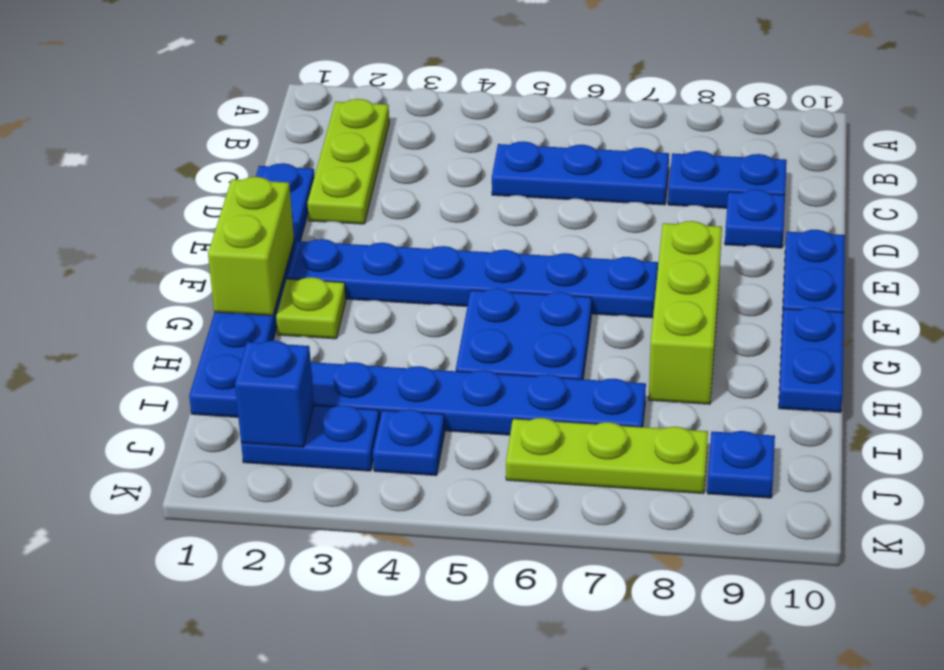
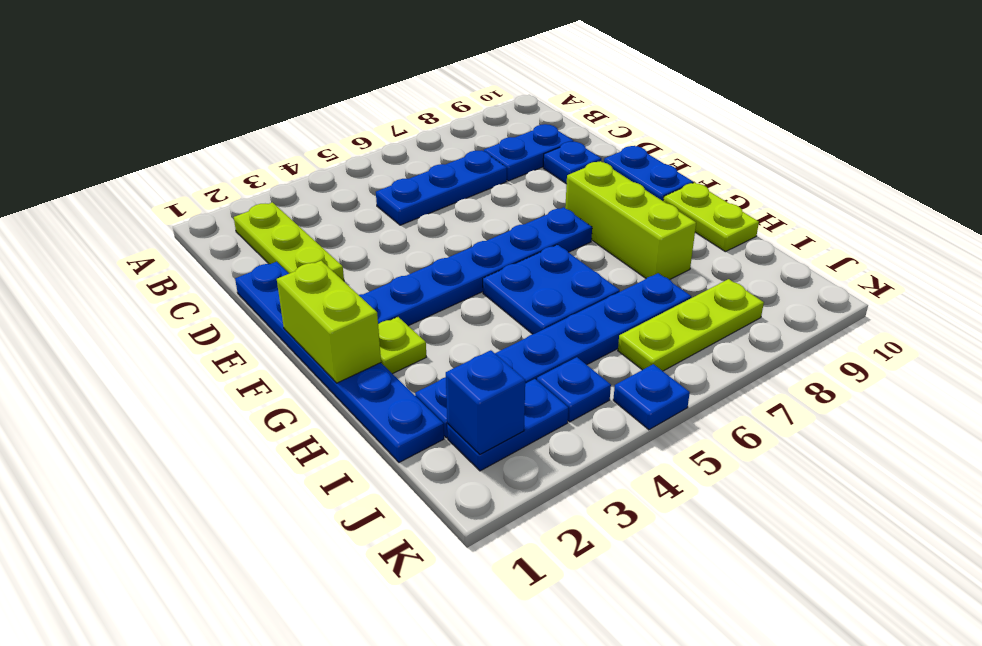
blue 1x2 plate [779,307,844,413] -> lime 1x2 plate [663,182,759,252]
blue 1x1 plate [707,431,775,498] -> blue 1x1 plate moved to [613,364,690,430]

